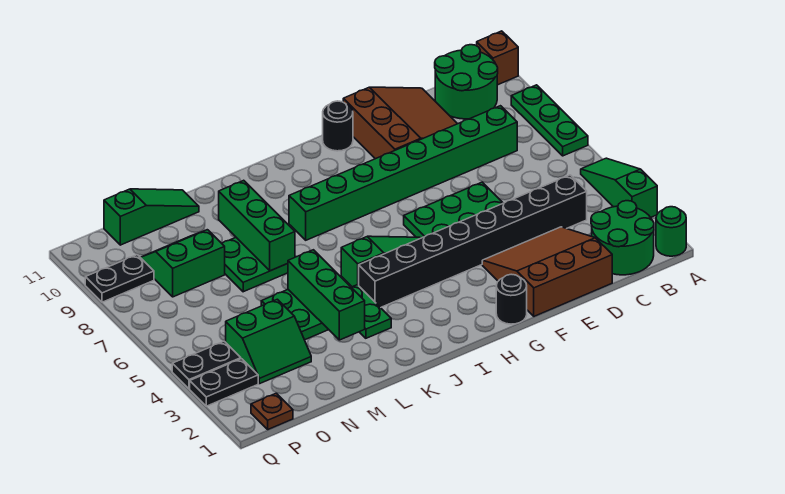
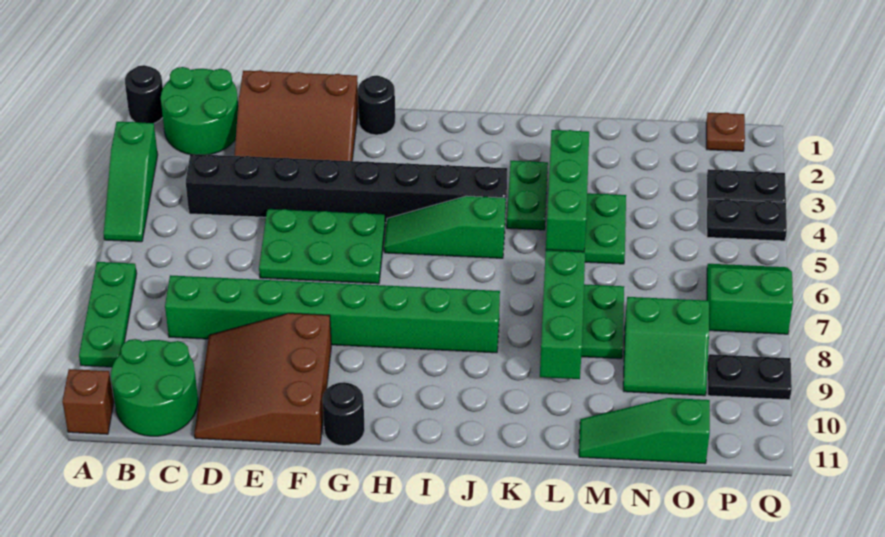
green 1x1 round brick [656,207,686,256] -> black 1x1 round brick [125,65,163,123]
green 2x2 slope [226,299,311,384] -> green 2x2 slope moved to [707,264,793,334]

